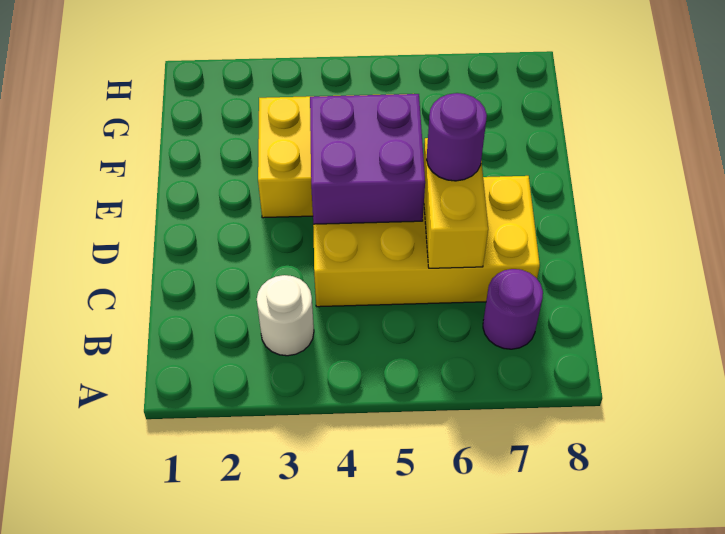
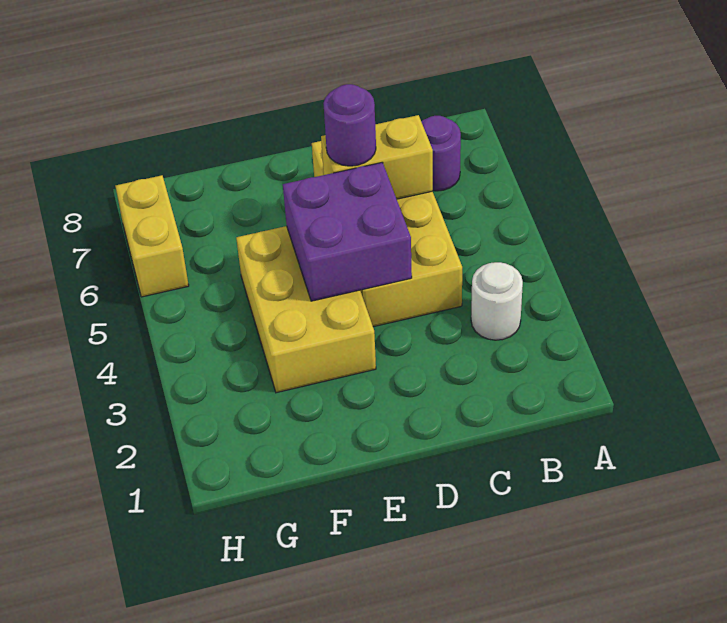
none -> yellow 1x2 brick [115,175,189,297]

